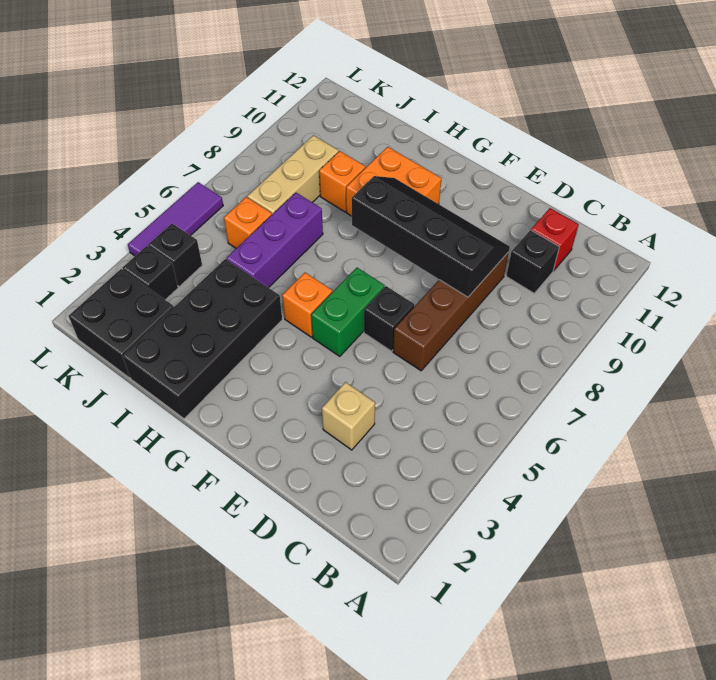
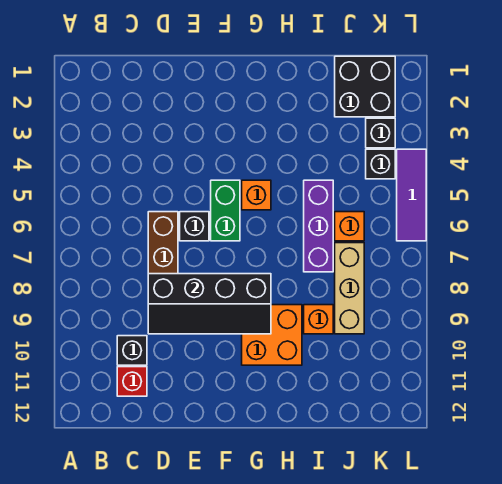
tan 1x1 brick [322,382,375,450] -> none
black 2x4 brick [123,259,282,419] -> none

